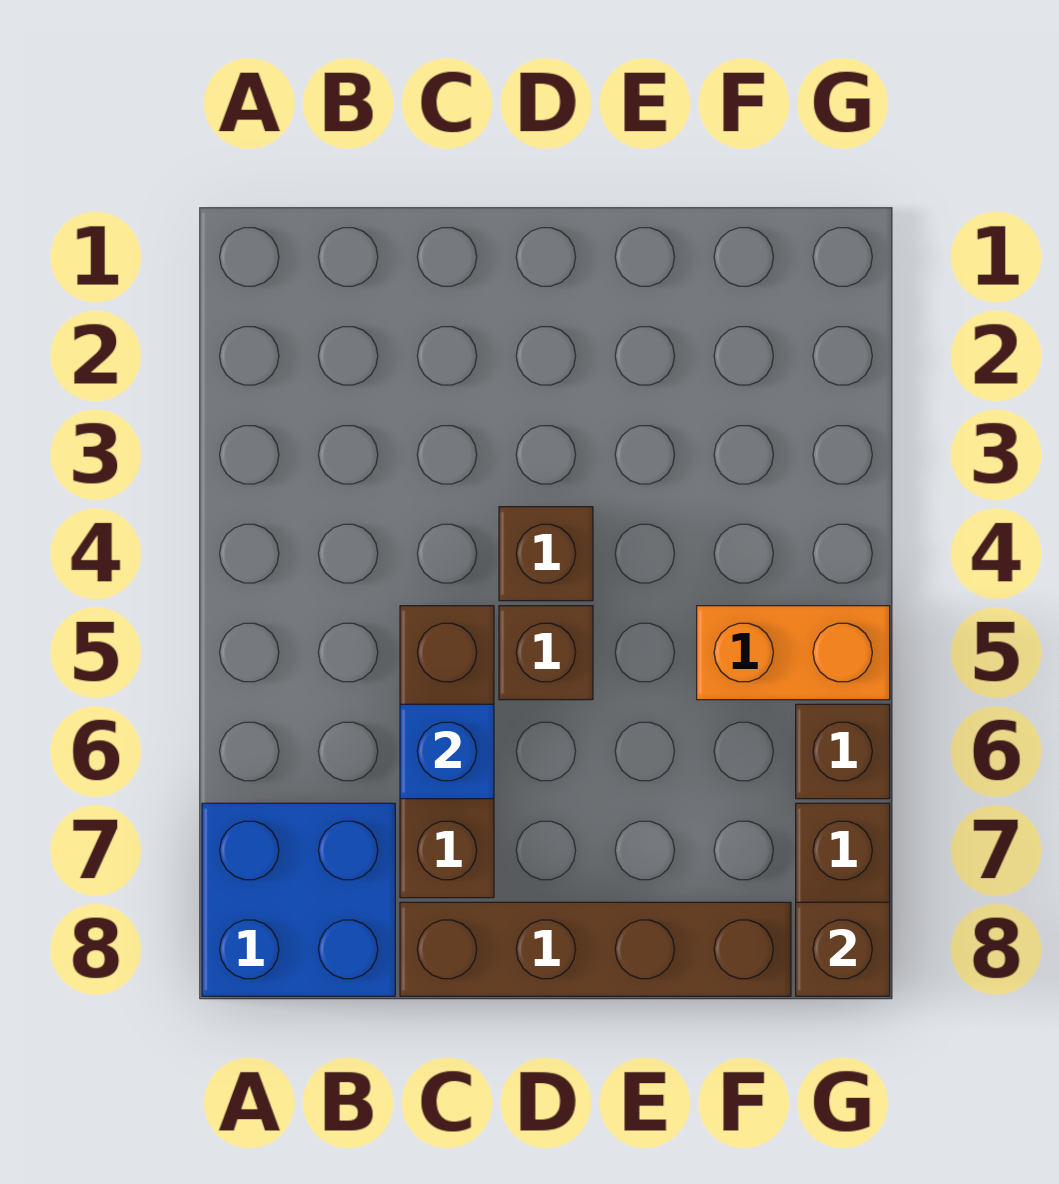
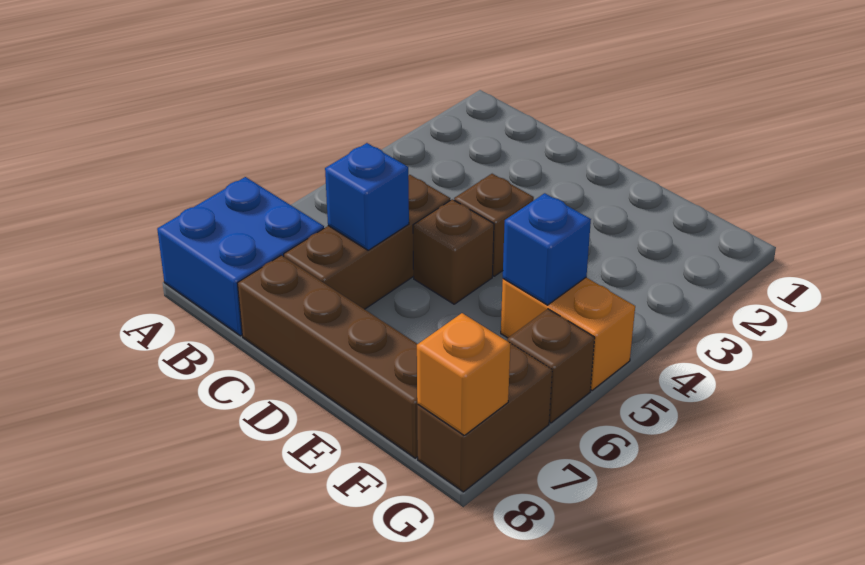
none -> blue 1x1 brick [503,193,591,305]
brown 1x1 brick [796,902,890,996] -> orange 1x1 brick [417,313,511,435]

